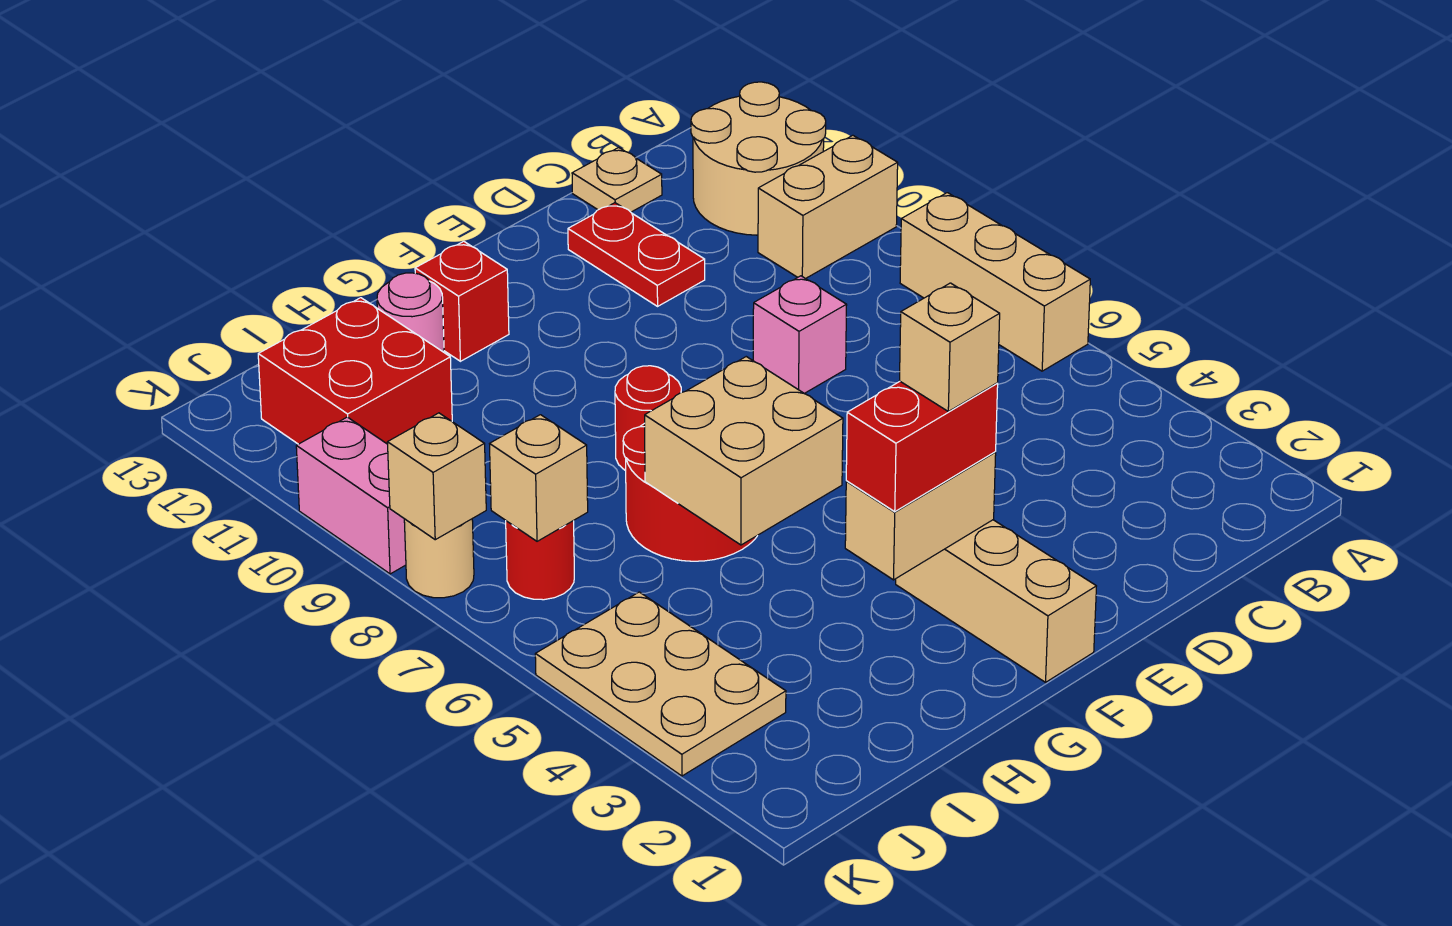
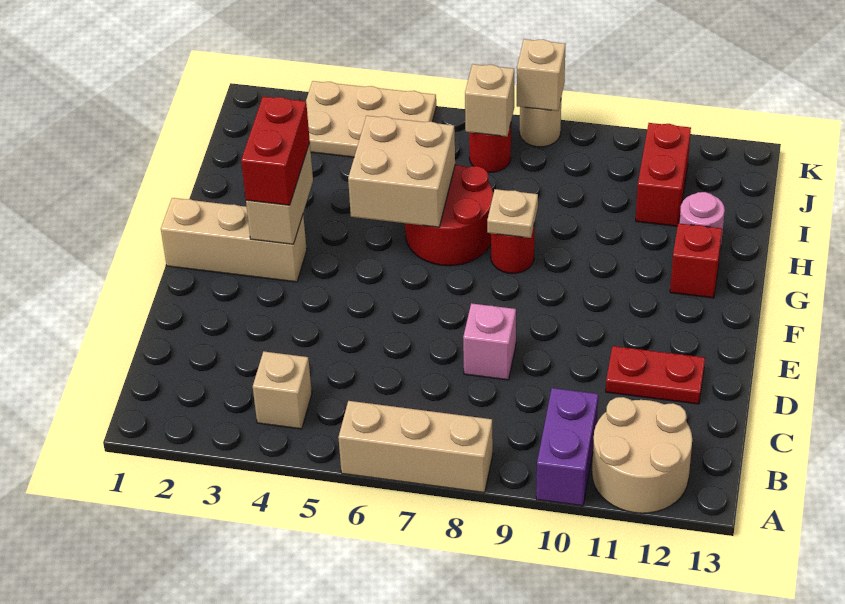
tan 1x2 brick [758,135,898,279] -> purple 1x2 brick [536,388,598,506]
tan 1x1 plate [572,148,662,212] -> tan 1x1 plate moved to [487,189,538,238]
tan 1x1 brick [899,283,1000,411] -> tan 1x1 brick moved to [253,351,312,429]
red 2x2 brick [258,298,452,444] -> red 1x2 brick [636,123,691,226]
pink 1x2 brick [296,417,406,574] -> none

